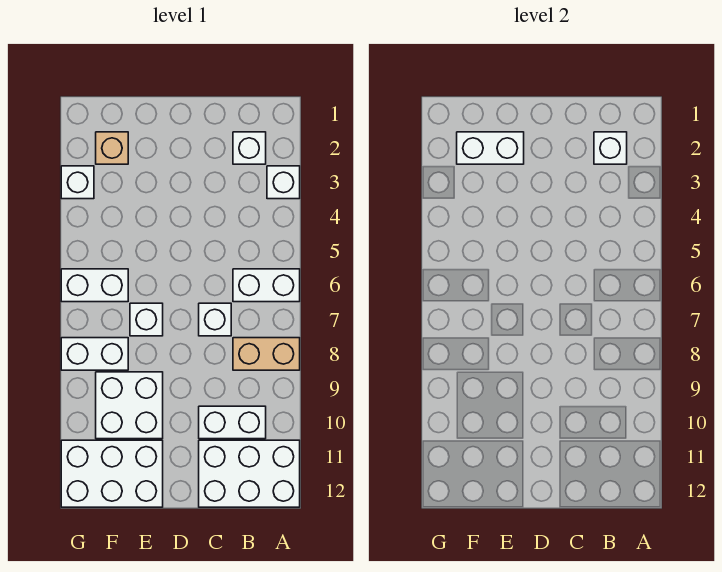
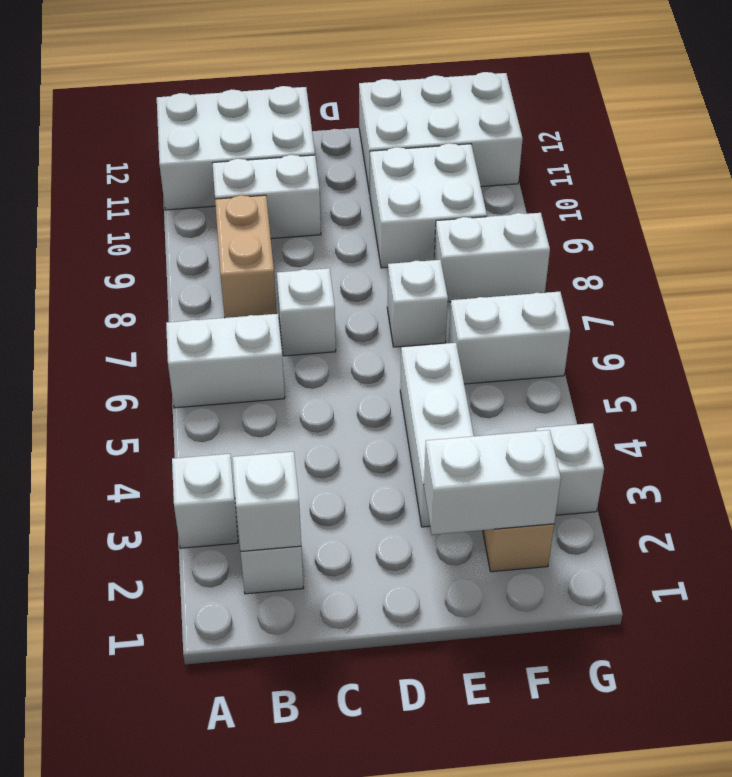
tan 1x2 brick [233,338,300,370] -> tan 1x2 brick turned to [215,195,276,318]
none -> white 1x3 brick [400,343,474,527]

